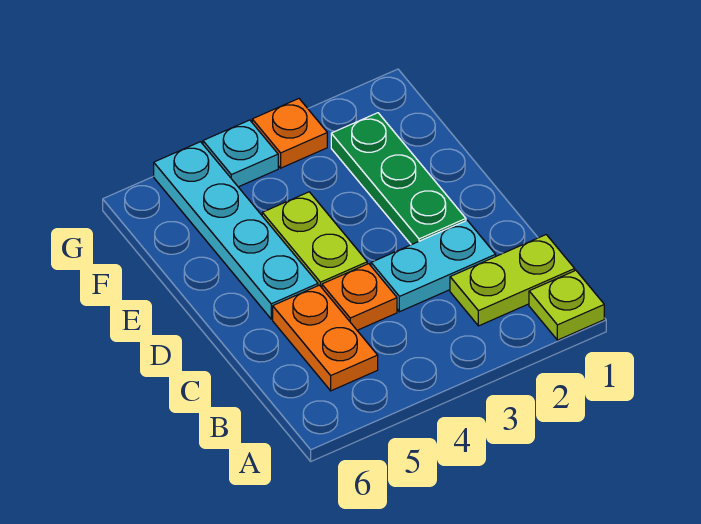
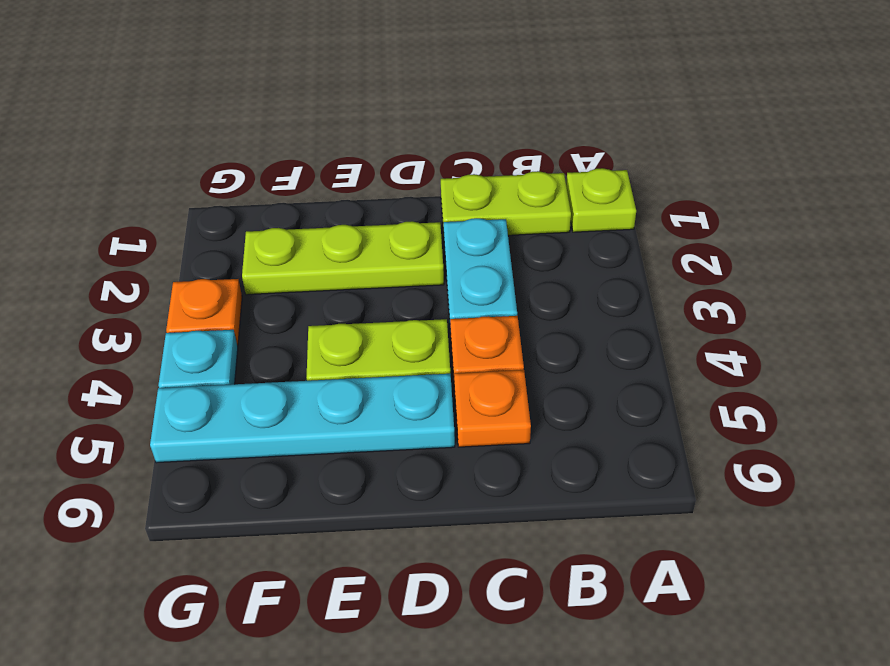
lime 1x2 plate [450,235,575,326] -> lime 1x2 plate turned to [441,171,571,235]
orange 1x2 plate [273,285,378,391] -> orange 1x1 plate [454,370,531,447]
green 1x3 plate [331,113,466,245] -> lime 1x3 plate [242,221,444,295]

